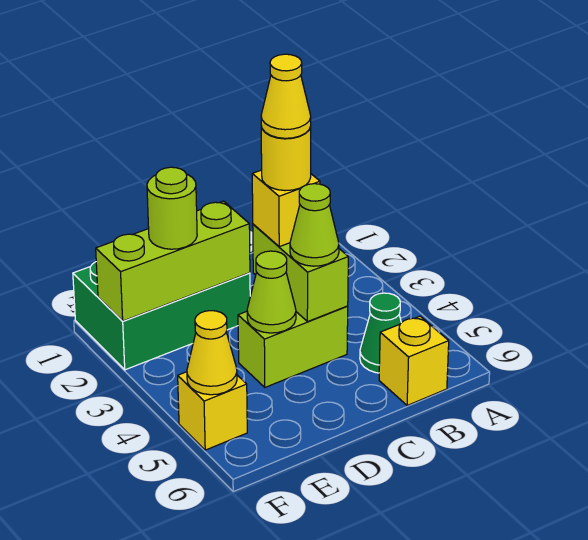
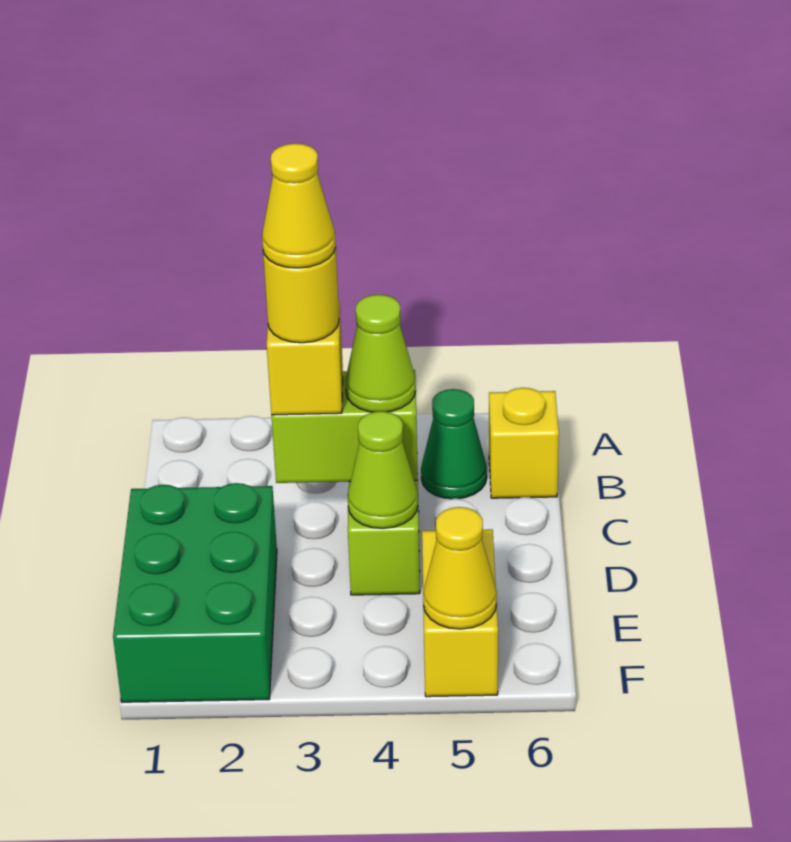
lime 1x3 brick [96,201,250,321] -> none
lime 1x1 round brick [147,167,197,249] -> none
yellow 1x1 brick [178,372,247,450] -> yellow 1x2 brick [422,529,498,697]

